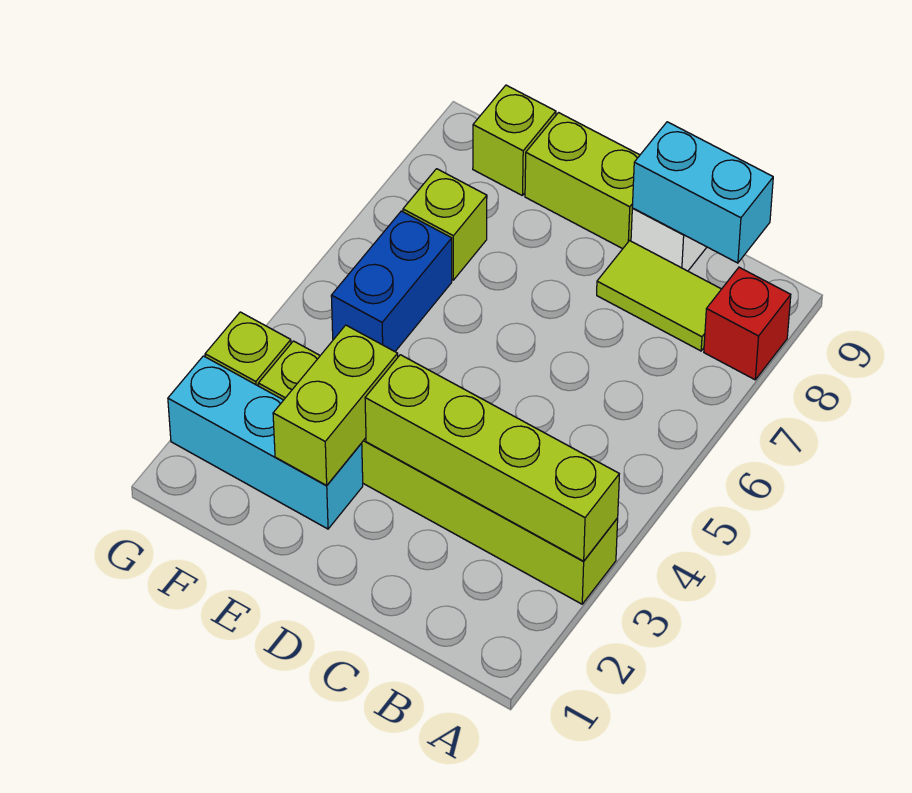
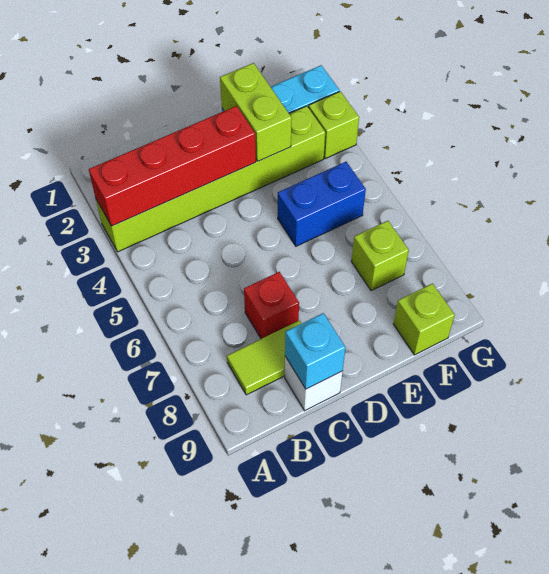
lime 1x4 brick [365,355,619,561] -> red 1x4 brick [89,106,256,226]
red 1x1 brick [704,267,791,380] -> red 1x1 brick moved to [244,272,299,339]
cyan 1x2 brick [632,122,773,263] -> cyan 1x1 brick [285,313,346,389]
lime 1x2 brick [525,113,640,249] -> none
blue 1x2 brick [331,211,452,351] -> blue 1x2 brick turned to [278,162,366,246]

